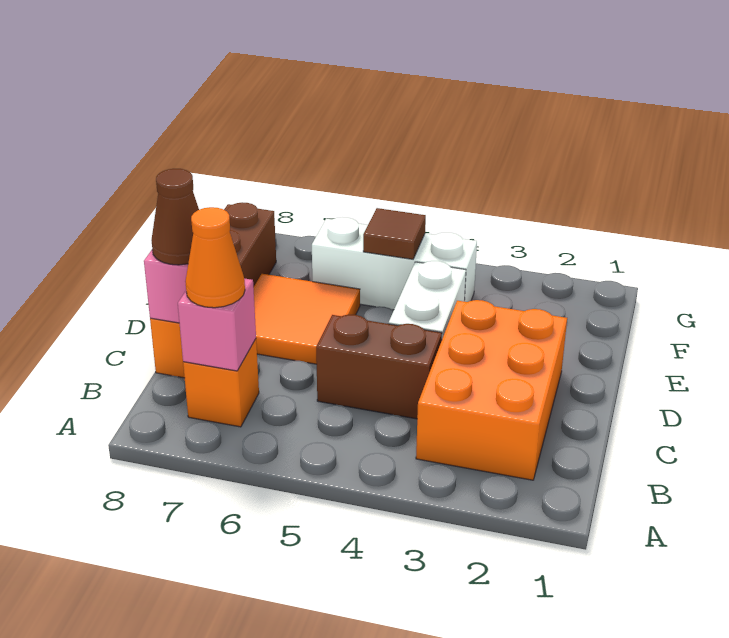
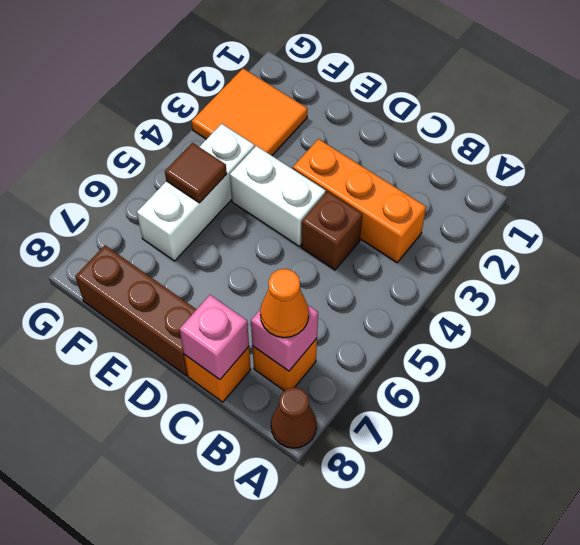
orange 2x3 brick [416,300,567,480] -> orange 1x3 brick [293,139,426,263]
brown 1x2 brick [316,315,442,419] -> brown 1x1 brick [301,192,363,270]
brown 1x1 cone [151,169,199,265] -> brown 1x1 cone moved to [271,387,317,448]
orange 2x2 tile [253,274,360,364] -> orange 2x2 tile moved to [192,68,307,156]

